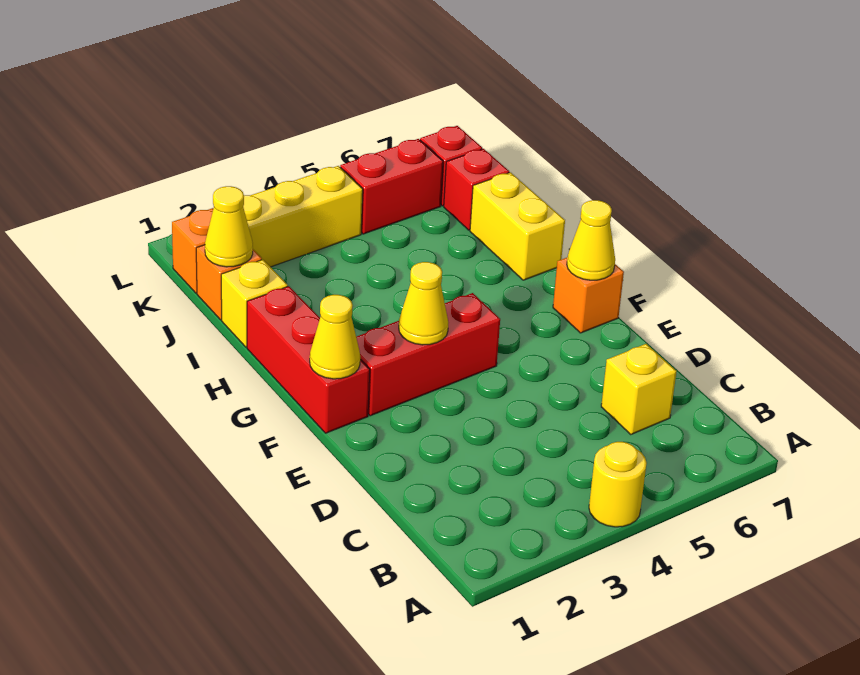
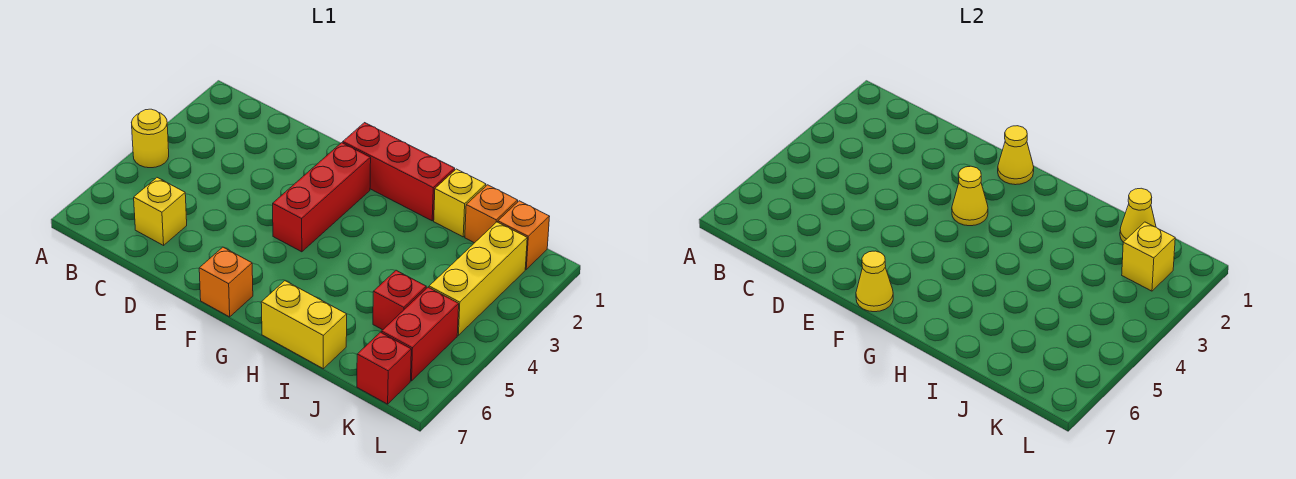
red 1x1 brick [444,149,509,230] -> red 1x1 brick moved to [373,270,426,330]
none -> yellow 1x1 brick [1122,222,1175,291]

